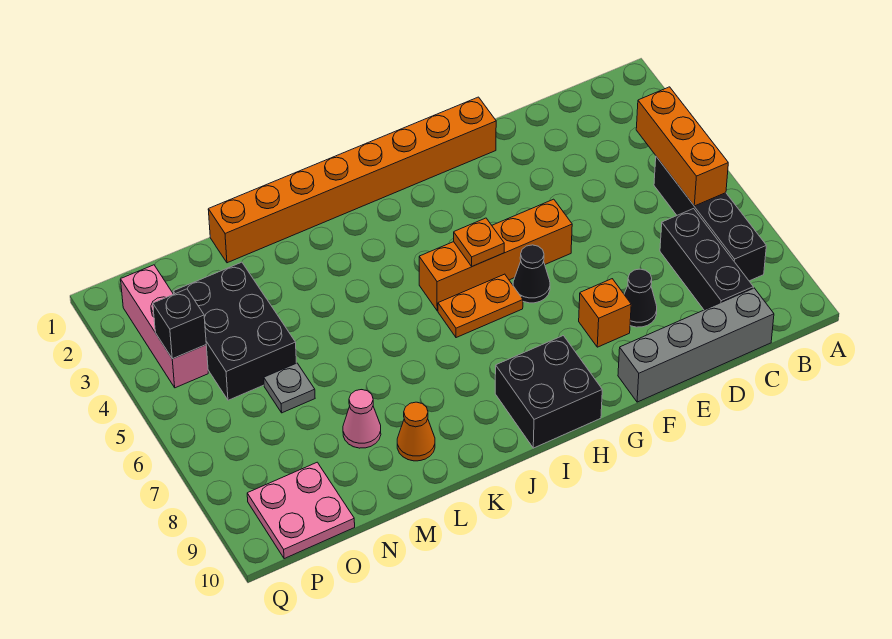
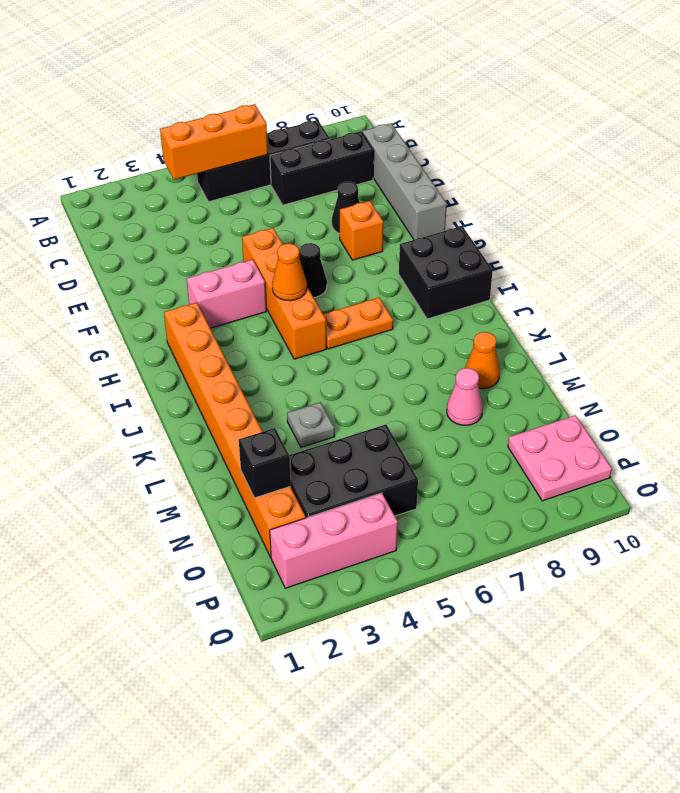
orange 1x8 brick [208,97,496,263] -> orange 1x8 brick moved to [164,303,306,557]
none -> pink 1x2 brick [187,260,266,328]
orange 1x1 plate [454,218,504,266] -> orange 1x1 cone [272,243,307,301]
orange 1x2 plate [438,274,523,338] -> orange 1x2 plate turned to [323,298,393,349]
grey 1x1 plate [264,363,315,413] -> grey 1x1 plate moved to [287,402,335,447]
black 1x1 brick [153,289,206,359] -> black 1x1 brick moved to [239,428,290,498]

